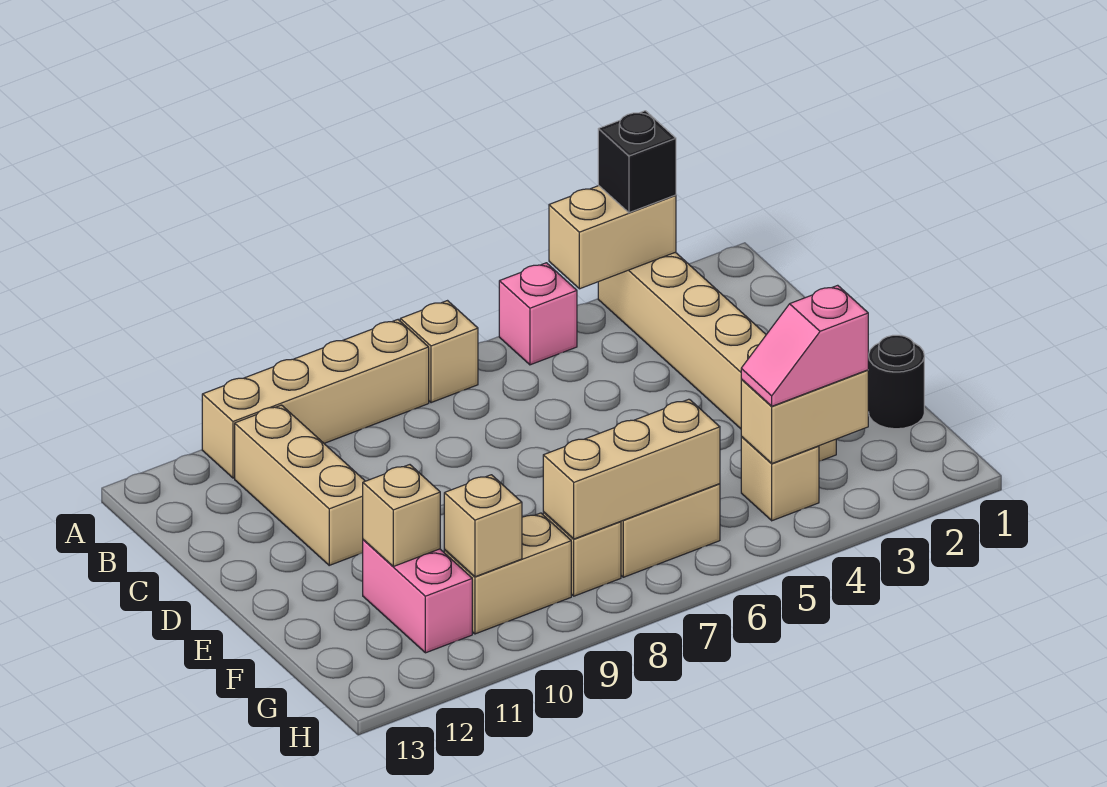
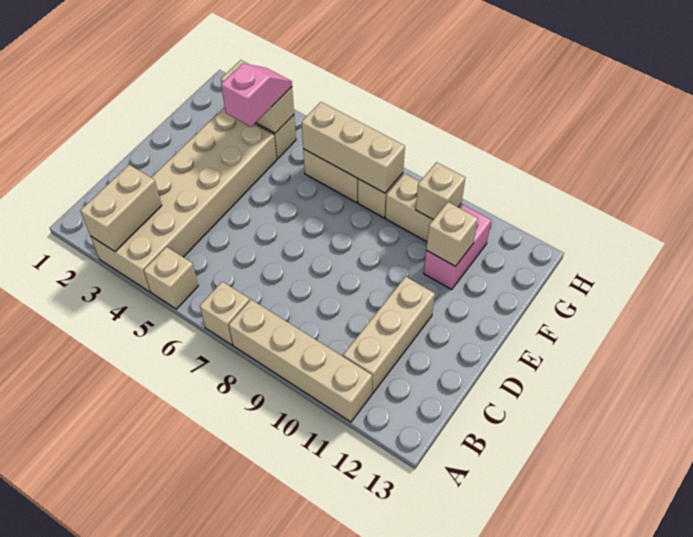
tan 1x6 brick [598,252,836,461] -> tan 2x6 brick [90,107,277,292]
tan 1x2 brick [549,186,676,289] -> tan 1x2 brick turned to [80,165,162,252]
black 1x1 brick [598,111,676,213] -> none
pink 1x1 brick [499,263,577,365] -> tan 1x1 brick [144,247,198,309]
black 1x1 round brick [868,335,924,429] -> none
pink 1x2 slope [741,285,868,406] -> pink 1x2 slope turned to [221,64,292,127]

